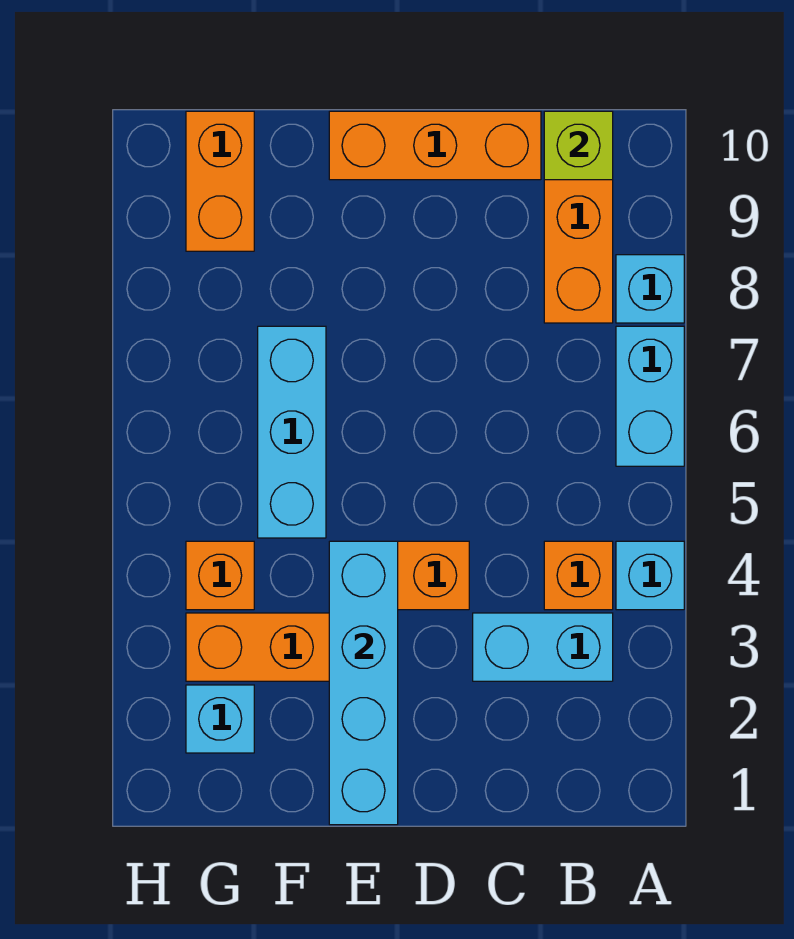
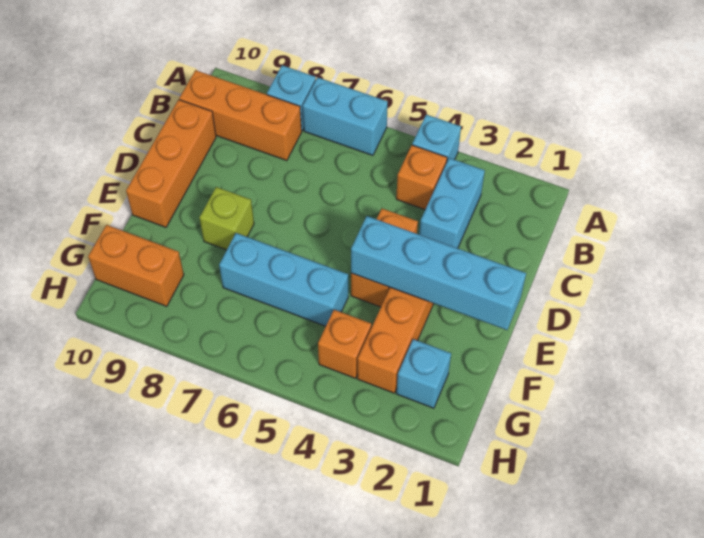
lime 1x1 brick [544,111,613,180] -> lime 1x1 brick moved to [200,187,254,250]

